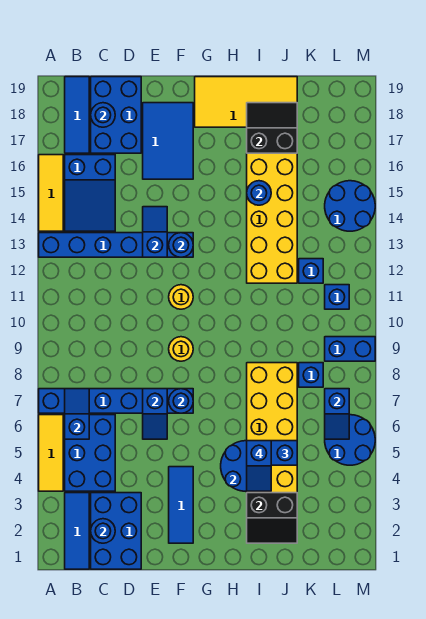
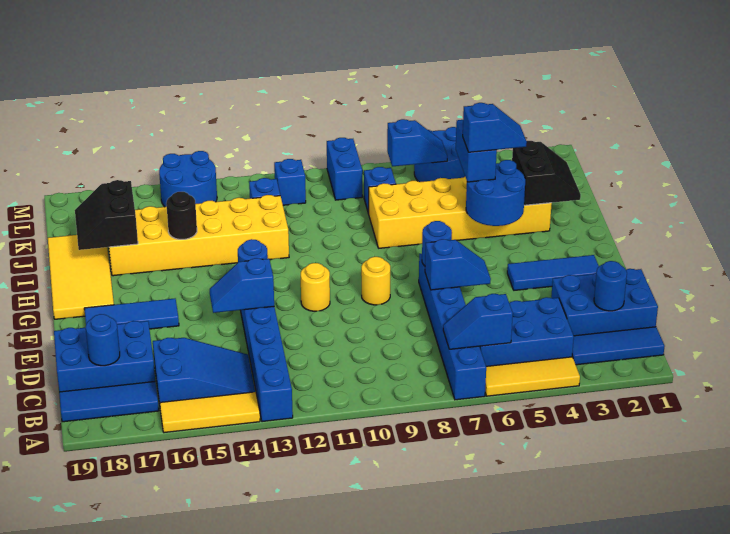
blue 2x3 tile [143,103,193,179] -> blue 1x3 tile [84,299,179,329]
blue 1x1 round brick [247,181,271,205] -> black 1x1 round brick [166,192,197,239]

